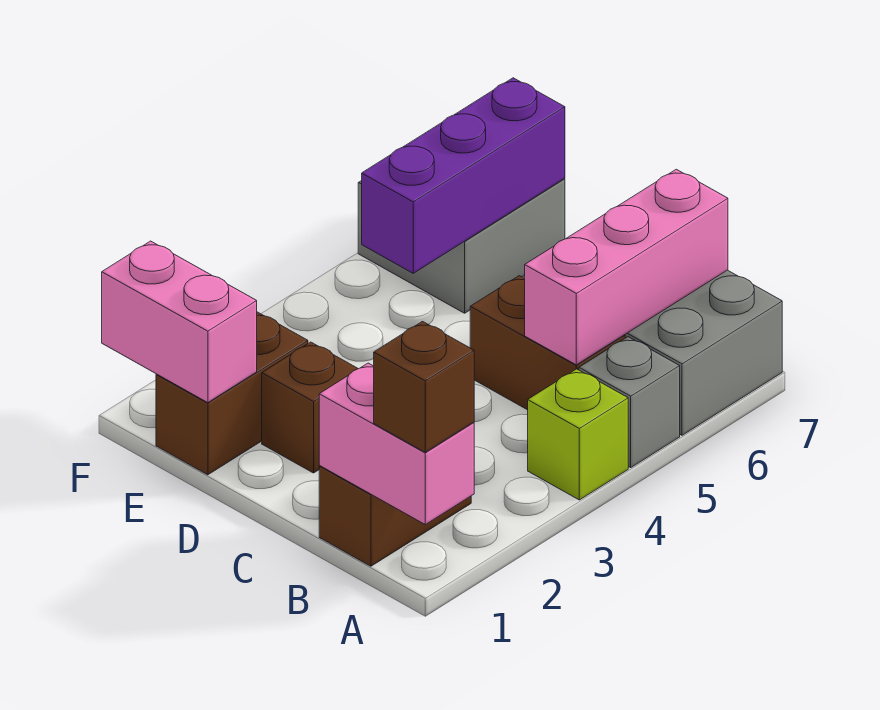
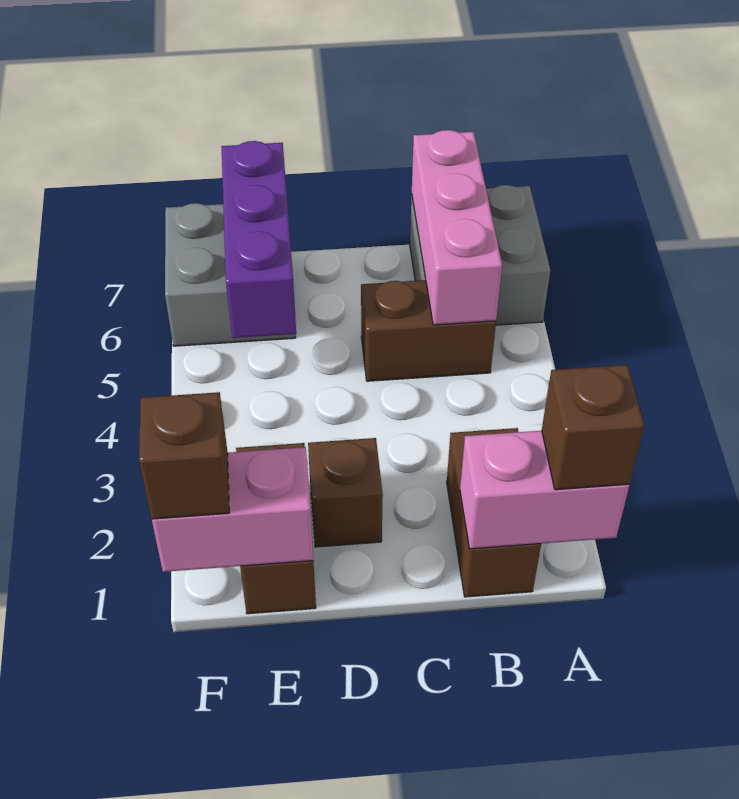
lime 1x1 brick [528,369,628,500] -> none
grey 1x1 brick [579,337,680,467] -> none
none -> brown 1x1 brick [139,392,229,519]

